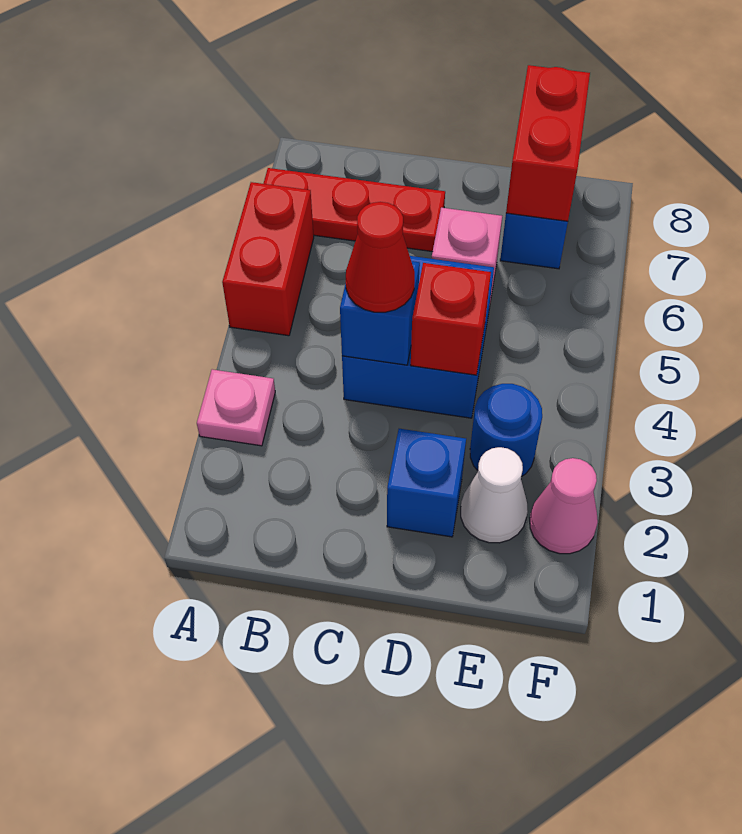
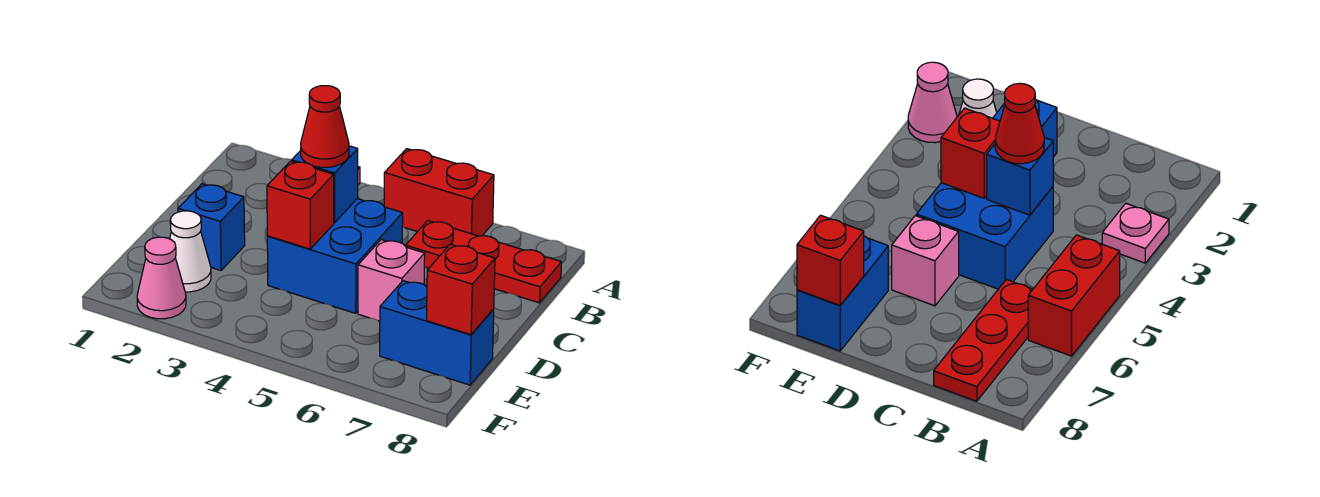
red 1x3 plate [263,168,445,252] -> red 1x3 plate turned to [406,221,562,303]
blue 1x1 round brick [470,384,542,476] -> none
red 1x2 brick [506,65,590,221] -> red 1x1 brick [427,244,495,335]

